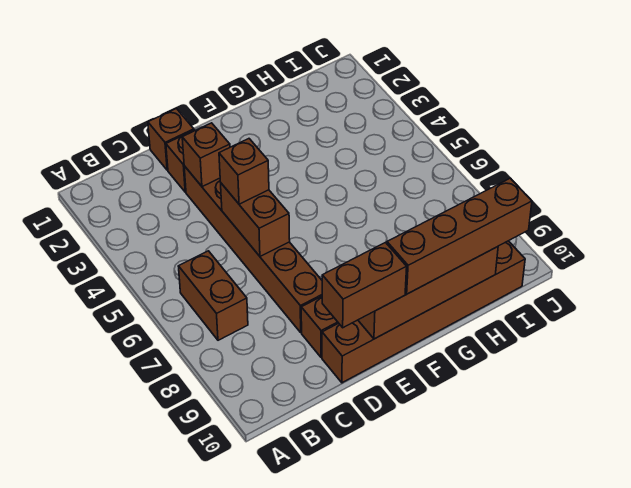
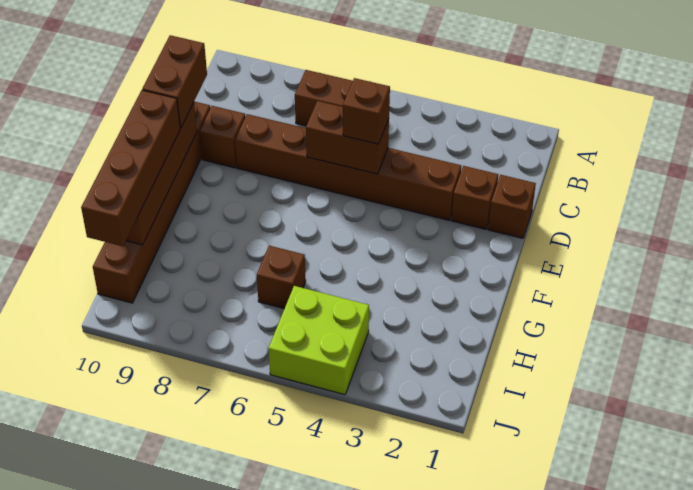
brown 1x1 brick [182,123,230,187] -> brown 1x1 brick moved to [257,246,306,309]
none -> lime 2x2 brick [268,286,369,395]

